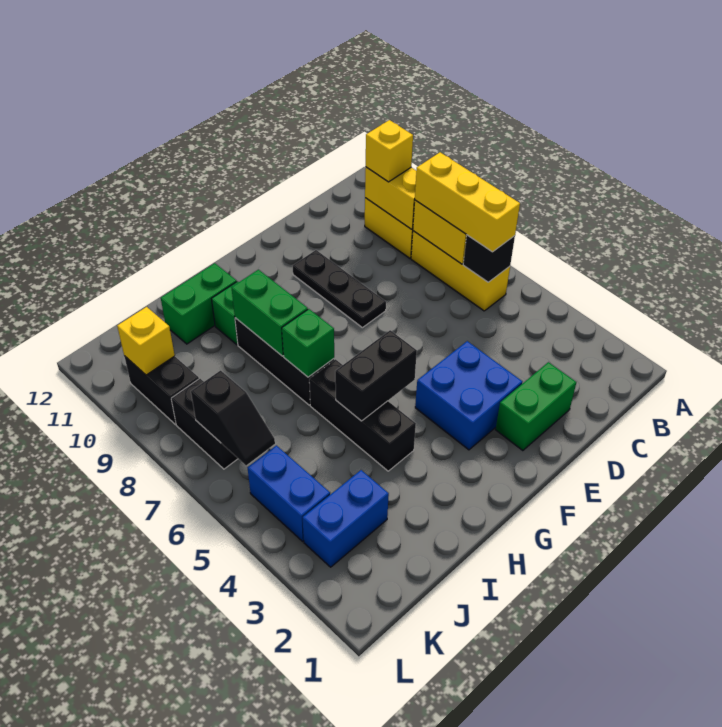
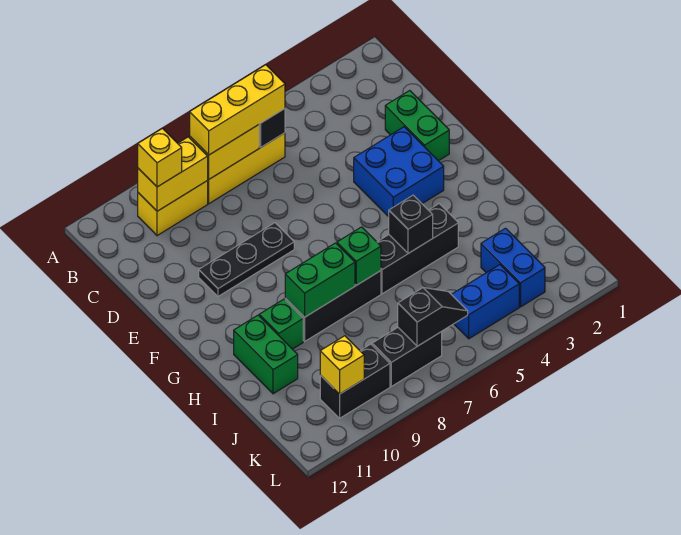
black 1x2 brick [335,330,417,421] -> black 1x1 brick [389,195,433,253]

